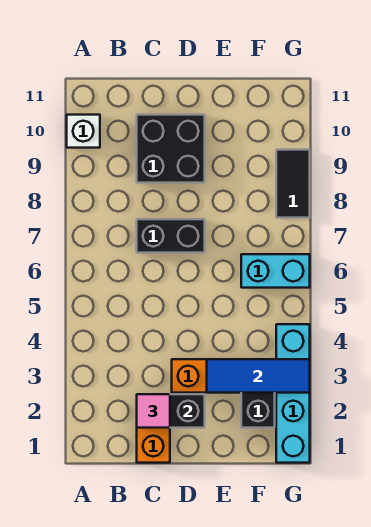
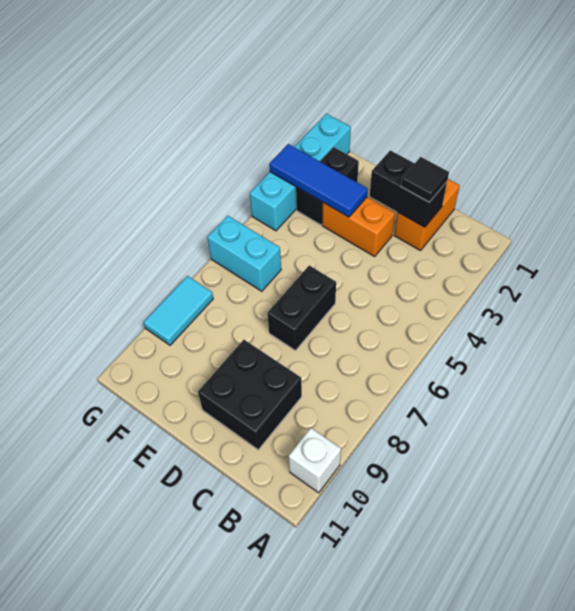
pink 1x1 tile [137,394,170,428] -> black 1x1 tile [401,157,449,202]
black 1x2 brick [137,219,205,253] -> black 1x2 brick turned to [267,265,336,350]
black 1x2 tile [276,150,310,218] -> cyan 1x2 tile [144,276,213,345]

